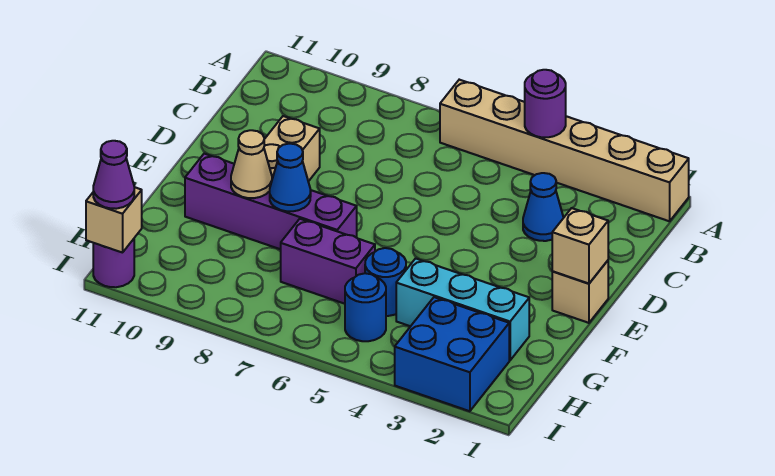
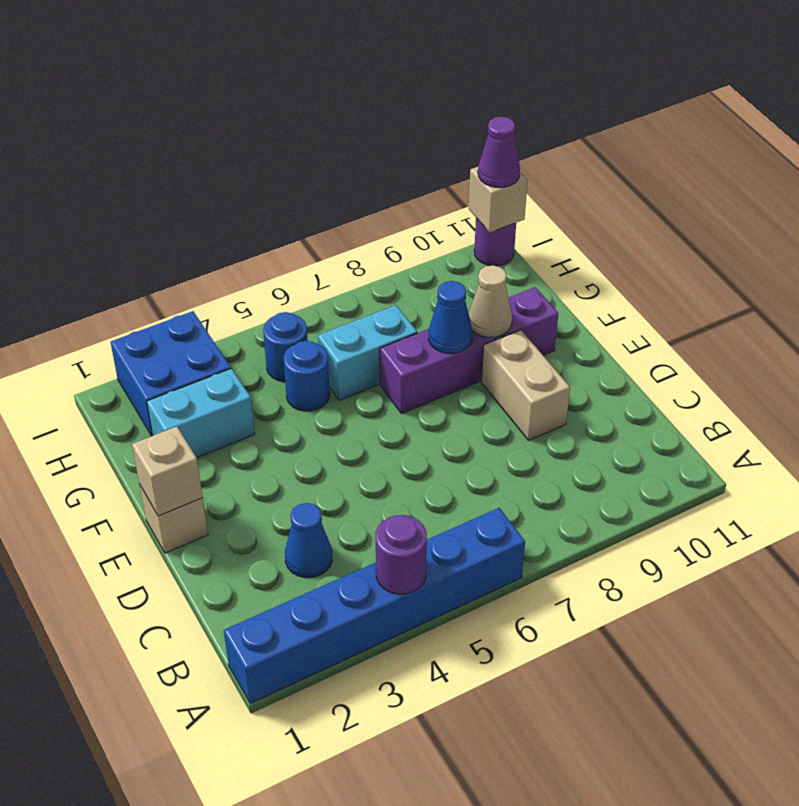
tan 1x6 brick [440,80,689,221] -> blue 1x6 brick [224,508,525,703]
cyan 1x3 brick [396,258,529,360] -> cyan 1x2 brick [147,369,255,458]
purple 1x2 brick [281,219,375,304] -> cyan 1x2 brick [318,305,417,400]

